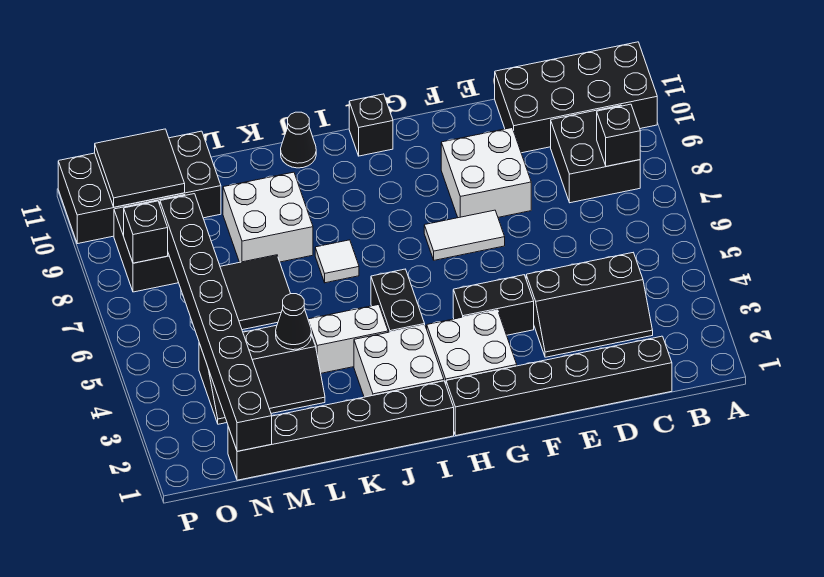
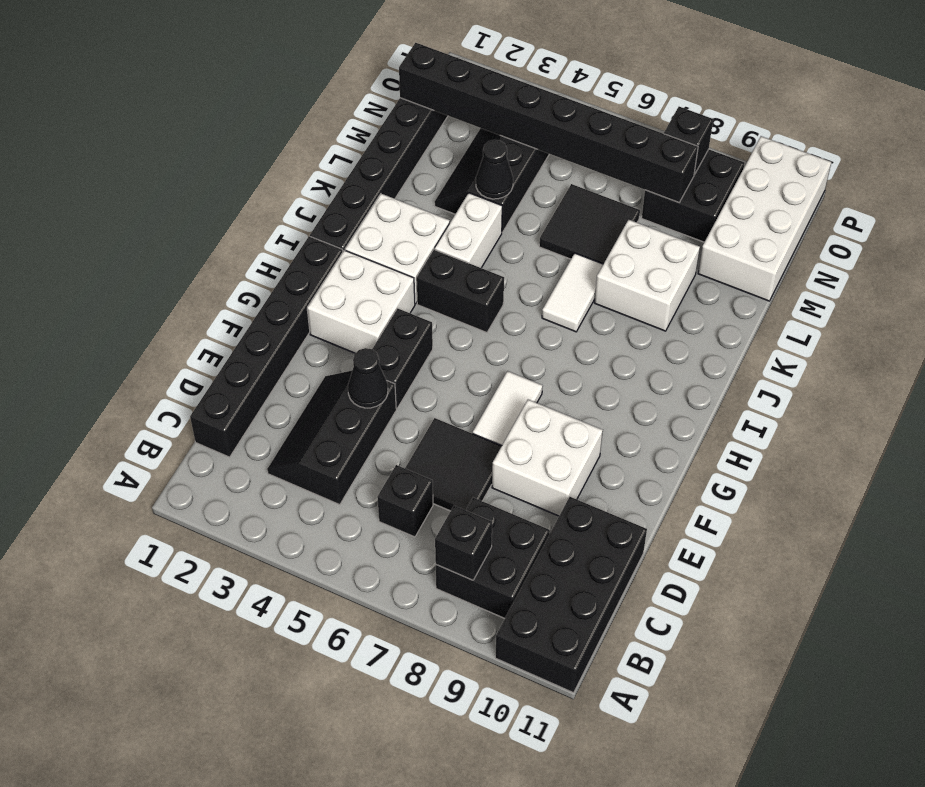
black 1x1 brick [349,94,393,156] -> black 1x1 brick moved to [377,465,433,537]
white 1x1 tile [315,240,359,283] -> white 1x2 tile [542,253,603,332]
black 1x1 cone [281,112,316,168] -> black 1x1 cone moved to [348,348,388,408]
black 2x4 brick [58,131,221,244] -> white 2x4 brick [698,136,831,301]
black 2x2 tile [95,129,185,207] -> black 2x2 tile moved to [405,418,501,511]

